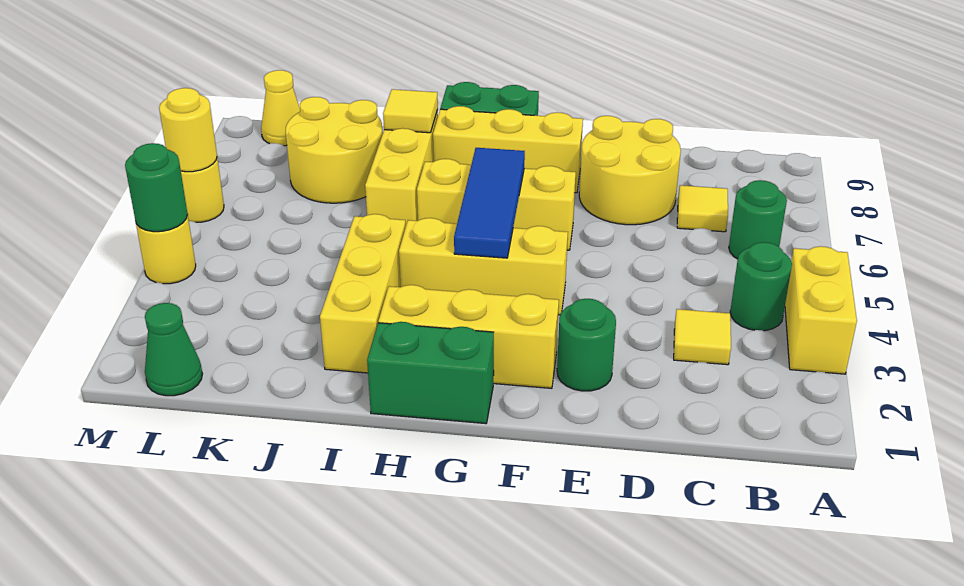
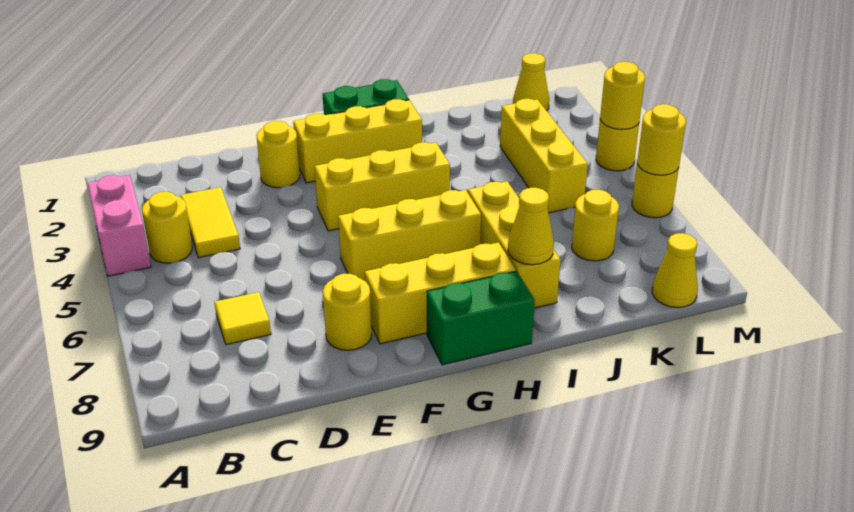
yellow 1x2 brick [785,246,857,374] -> pink 1x2 brick [87,175,151,276]
green 1x1 round brick [730,242,792,331] -> yellow 1x1 round brick [142,192,192,263]
green 1x1 round brick [729,180,787,259] -> none
yellow 1x1 tile [674,309,731,365] -> yellow 1x2 tile [181,187,240,258]
yellow 2x2 round brick [579,116,681,225] -> yellow 1x1 round brick [323,274,372,350]
green 1x1 round brick [557,299,616,391] -> yellow 1x1 round brick [256,121,300,188]
blue 1x3 tile [454,148,525,258] -> none
yellow 1x3 brick [320,214,406,373] -> yellow 1x3 brick moved to [500,99,588,213]
yellow 1x1 tile [383,89,438,133] -> yellow 1x1 cone [508,188,554,265]
yellow 2x2 round brick [286,97,383,203] -> yellow 1x1 round brick [572,190,619,261]
green 1x1 cone [145,303,202,396] -> yellow 1x1 cone [513,53,549,111]
green 1x1 round brick [125,143,188,232] -> yellow 1x1 round brick [600,62,645,130]

